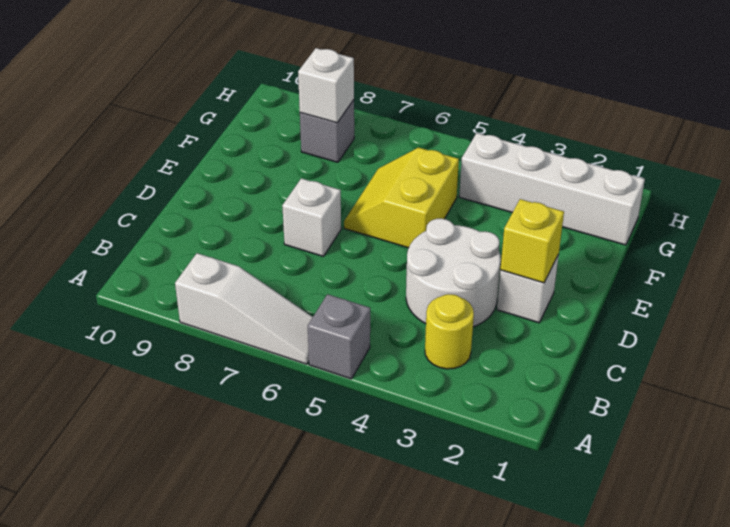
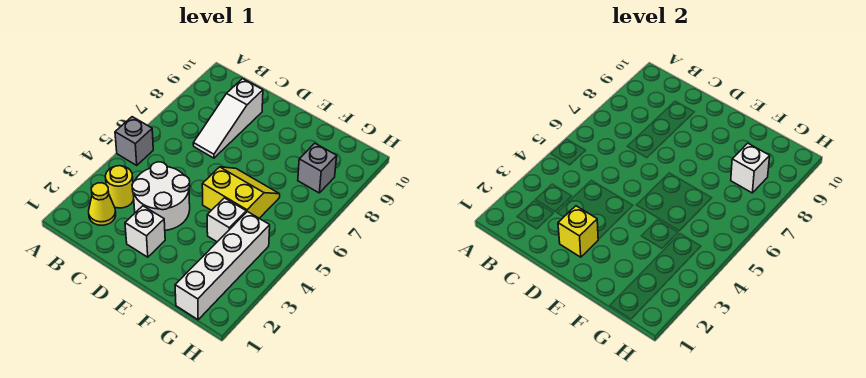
white 1x3 slope [175,253,313,364] -> white 1x3 slope moved to [193,79,263,158]
none -> yellow 1x1 cone [89,183,116,225]
white 1x1 brick [282,178,341,256] -> white 1x1 brick moved to [207,198,246,242]

